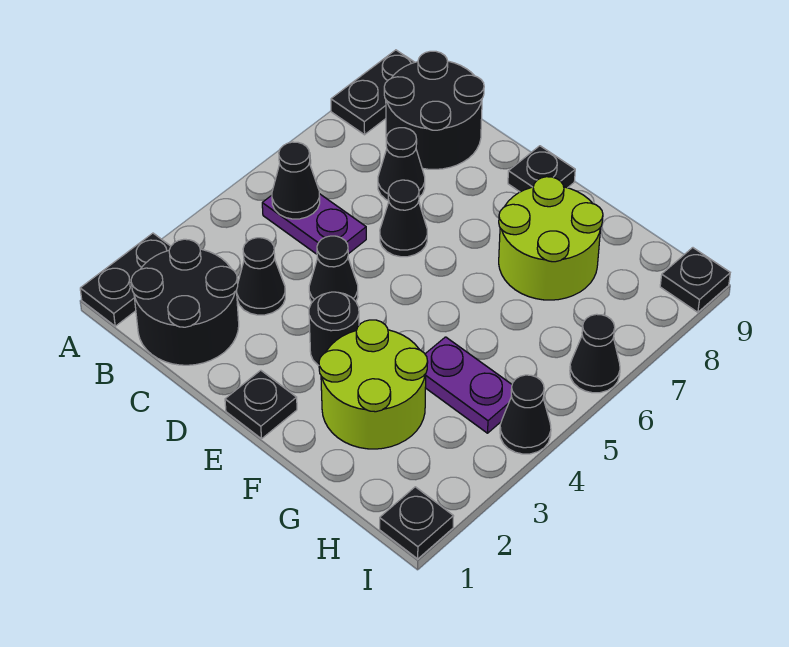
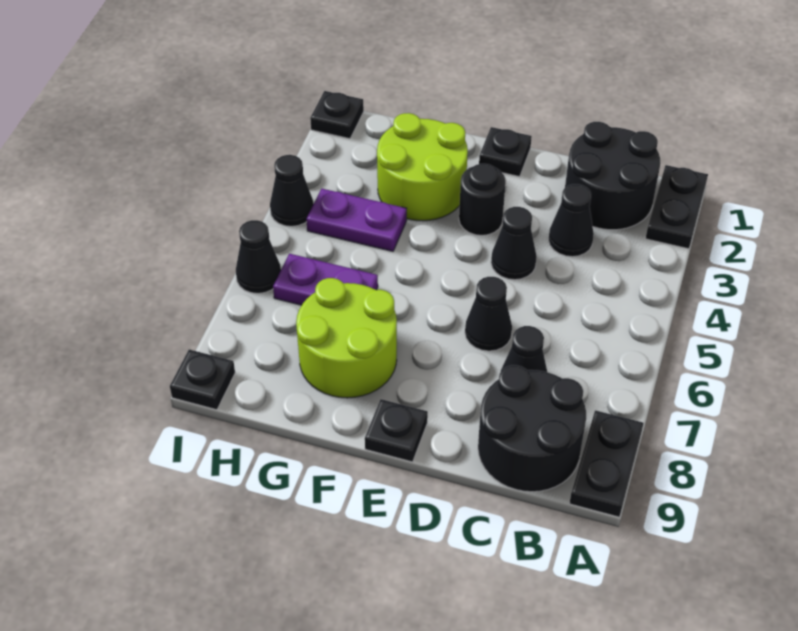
purple 1x2 plate [262,194,366,254] -> purple 1x2 plate moved to [273,254,378,305]
black 1x1 cone [272,142,320,219] -> none

